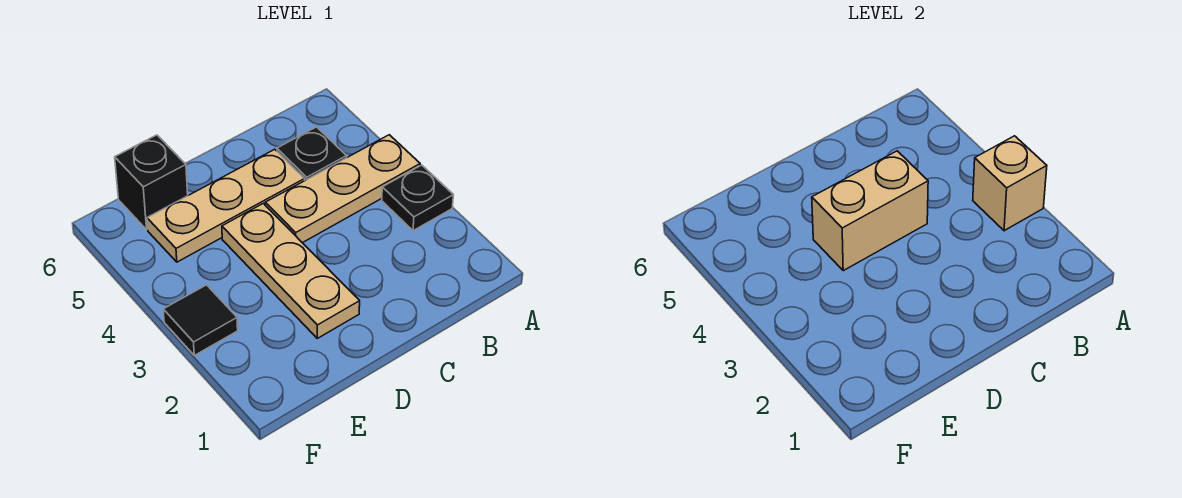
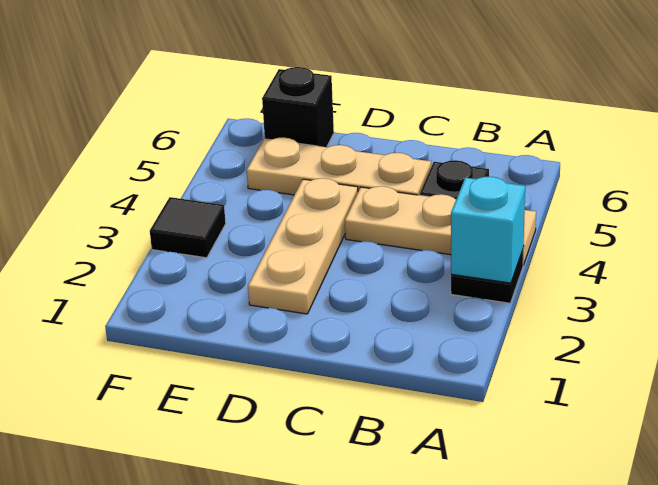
tan 1x1 brick [973,136,1047,231] -> cyan 1x1 brick [451,176,525,283]
tan 1x2 brick [812,151,928,271] -> none

